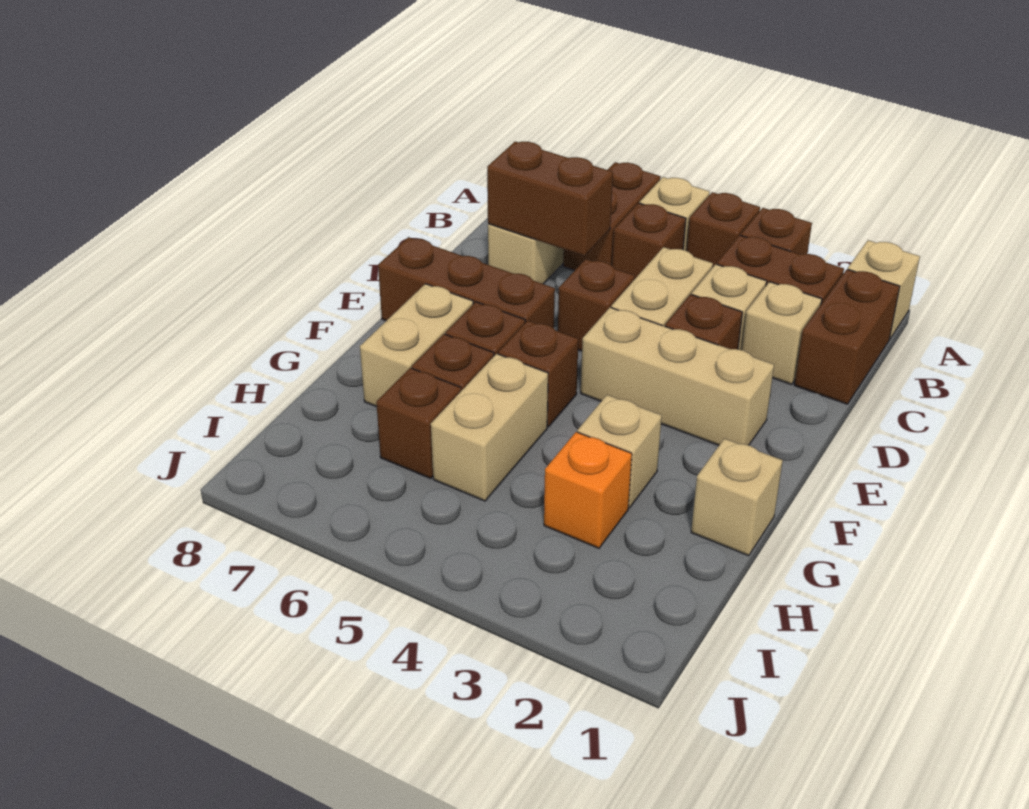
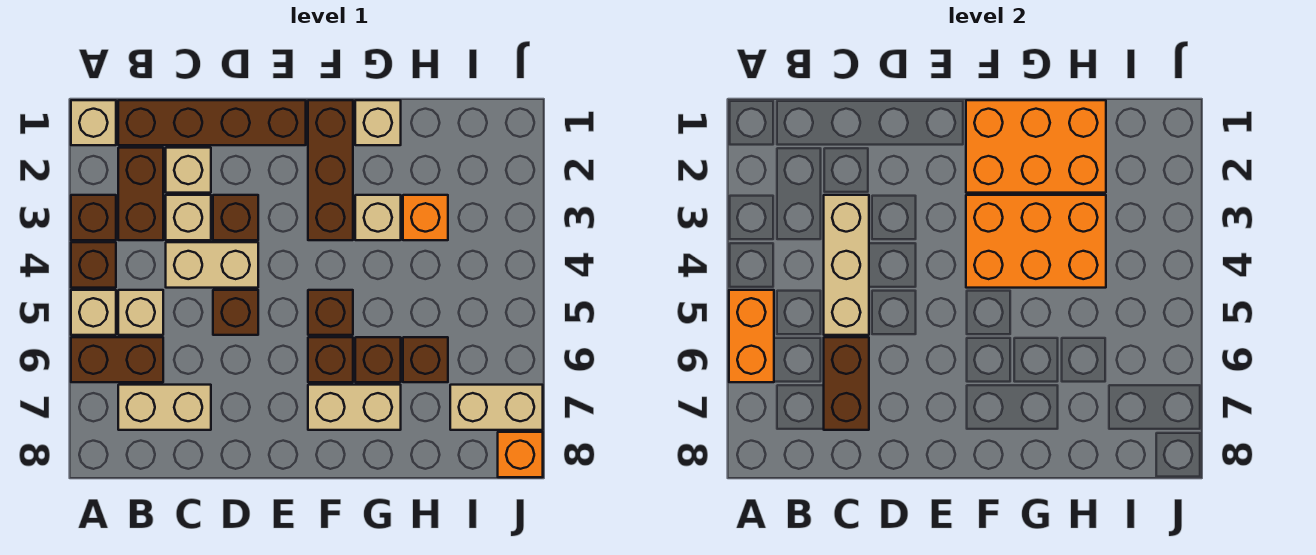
none -> orange 1x2 brick [729,290,774,382]
brown 1x2 brick [794,269,900,404] -> brown 1x4 brick [118,100,306,145]
brown 1x1 brick [612,203,686,278] -> tan 1x1 brick [118,290,163,335]
tan 1x3 brick [581,307,774,445] -> tan 1x3 brick moved to [824,195,869,335]
brown 1x3 brick [378,237,555,328] -> brown 1x3 brick moved to [308,100,353,240]
none -> orange 2x3 brick [966,100,1106,193]
none -> orange 2x3 brick [966,195,1106,288]
tan 1x2 brick [431,354,548,501] -> tan 1x2 brick moved to [450,385,543,430]
none -> orange 1x1 brick [498,432,543,477]

